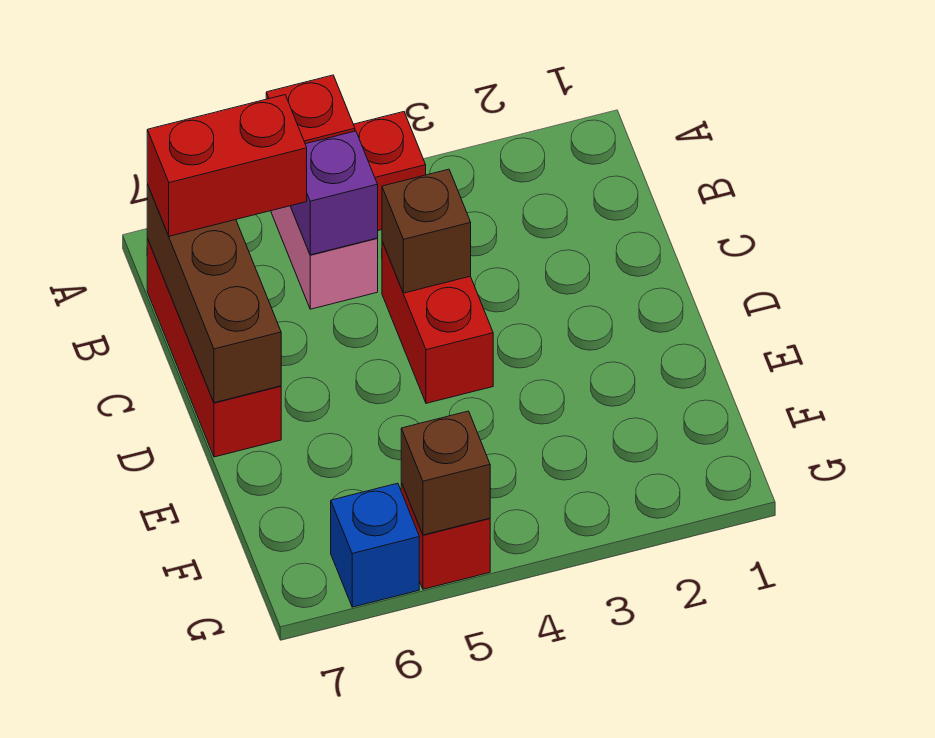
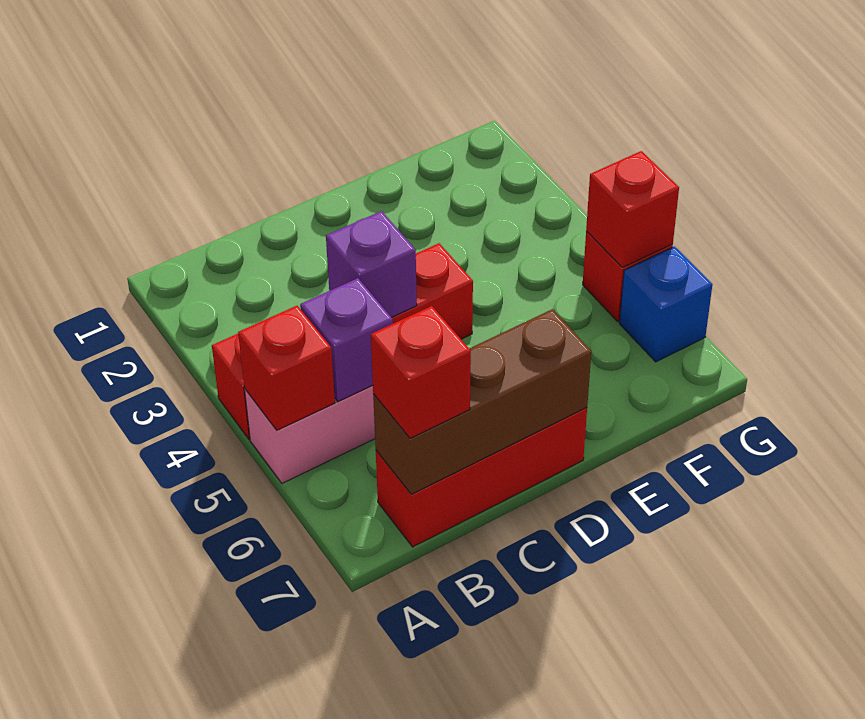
red 1x2 brick [147,95,307,236] -> red 1x1 brick [371,306,471,438]
brown 1x1 brick [382,169,471,293] -> purple 1x1 brick [326,211,417,317]
brown 1x1 brick [401,411,490,535] -> red 1x1 brick [586,151,679,268]

